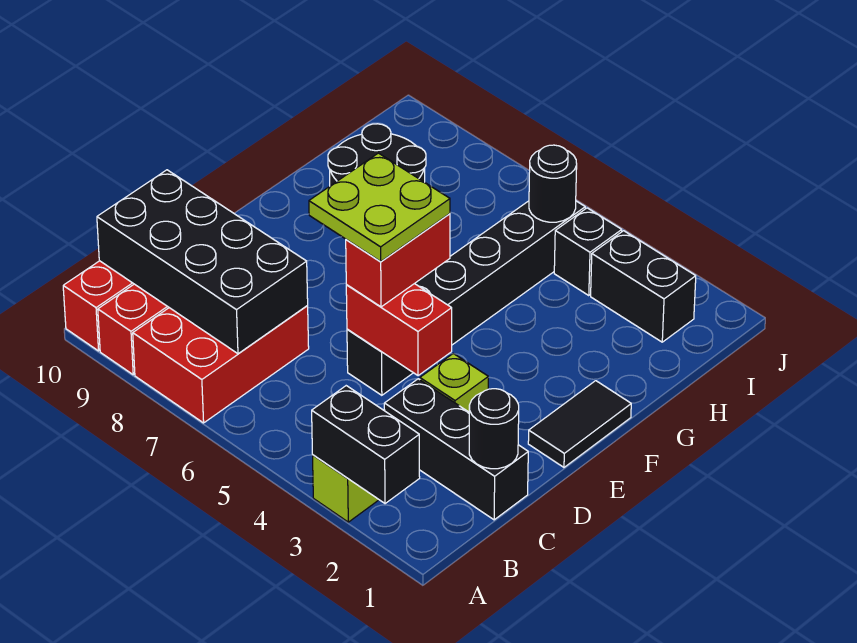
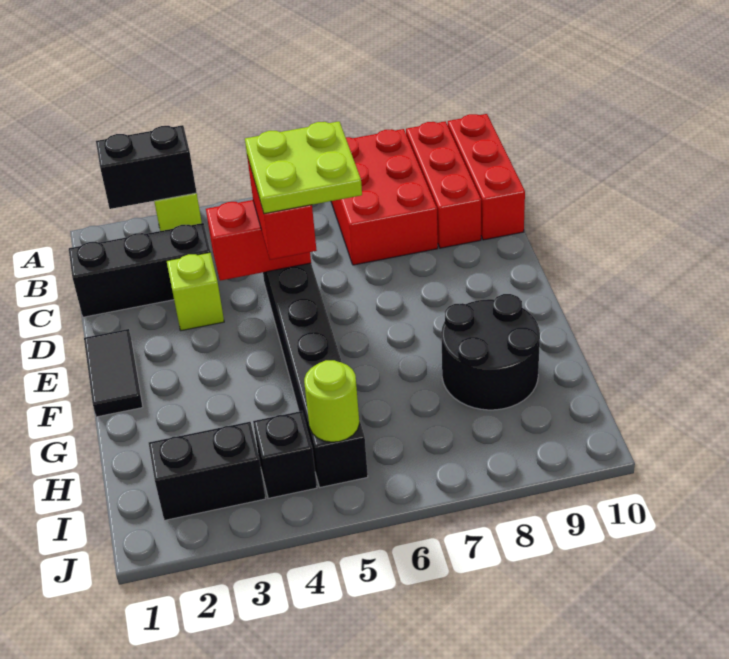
black 2x4 brick [97,170,308,354] -> none
black 1x1 round brick [469,389,519,469] -> none
black 1x1 round brick [529,145,577,222] -> lime 1x1 round brick [304,360,359,442]

